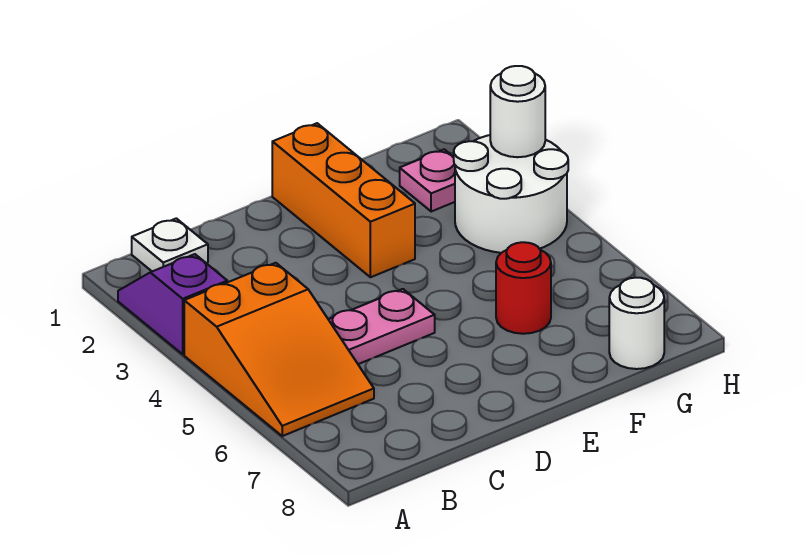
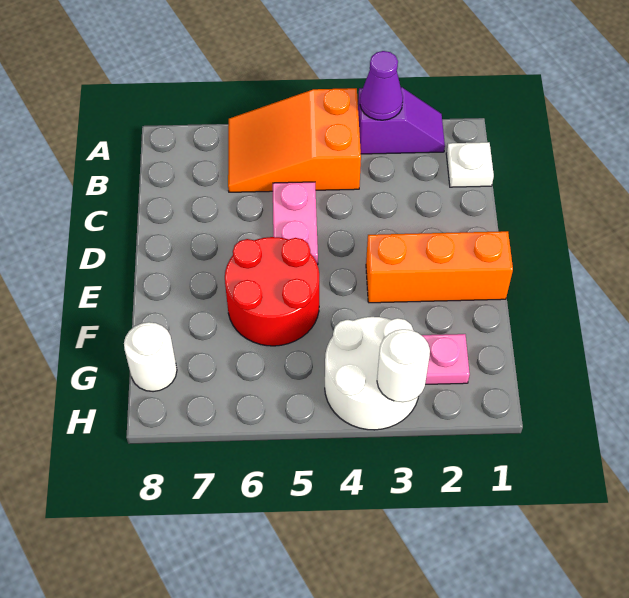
none -> purple 1x1 cone [360,51,403,120]
red 1x1 round brick [496,242,551,334] -> red 2x2 round brick [225,237,319,346]

